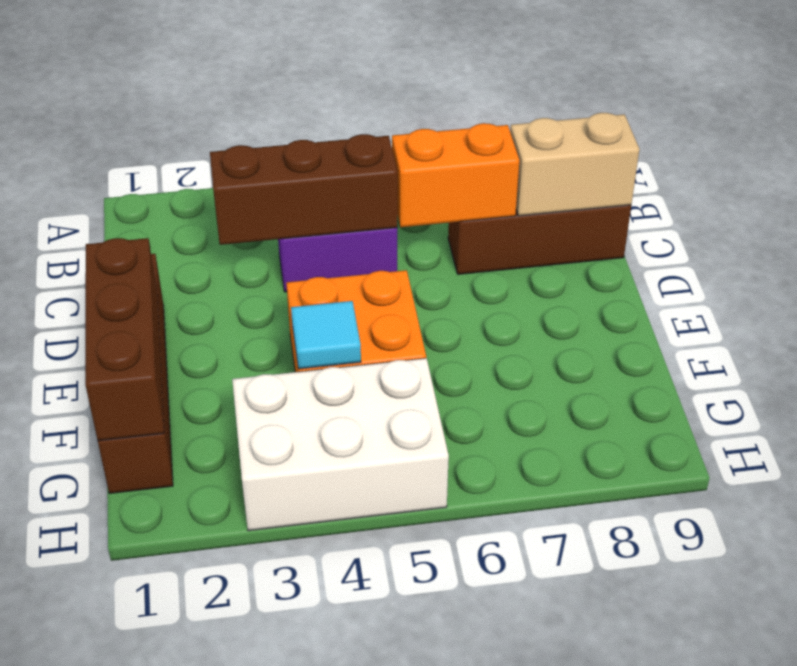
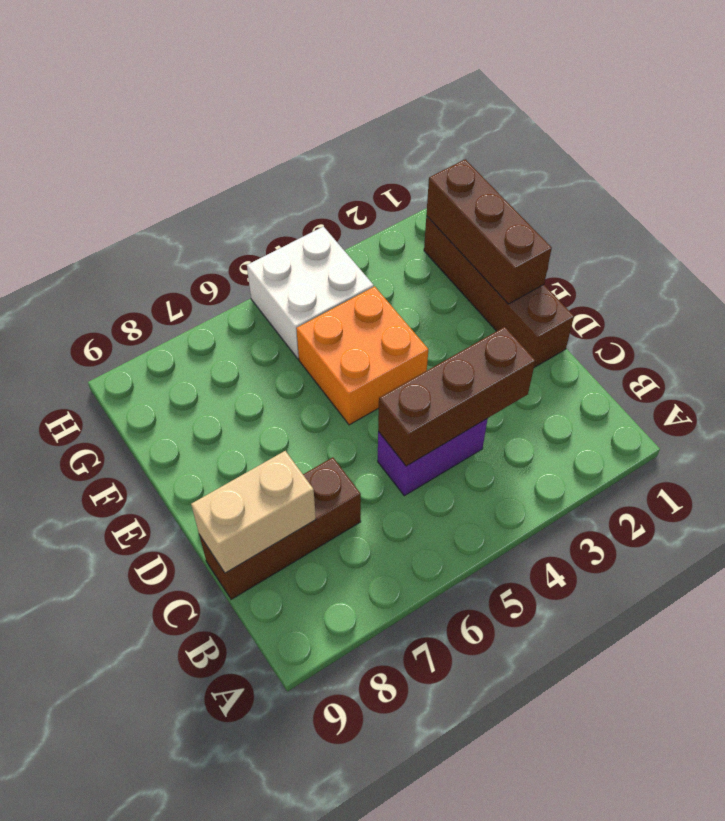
orange 1x2 brick [392,123,519,227] -> none
cyan 1x1 tile [291,301,361,369] -> none
white 2x3 brick [232,358,449,531] -> white 2x2 brick [247,227,374,359]

